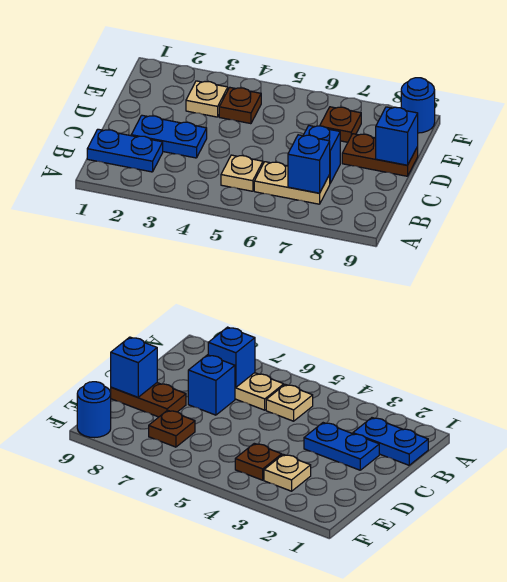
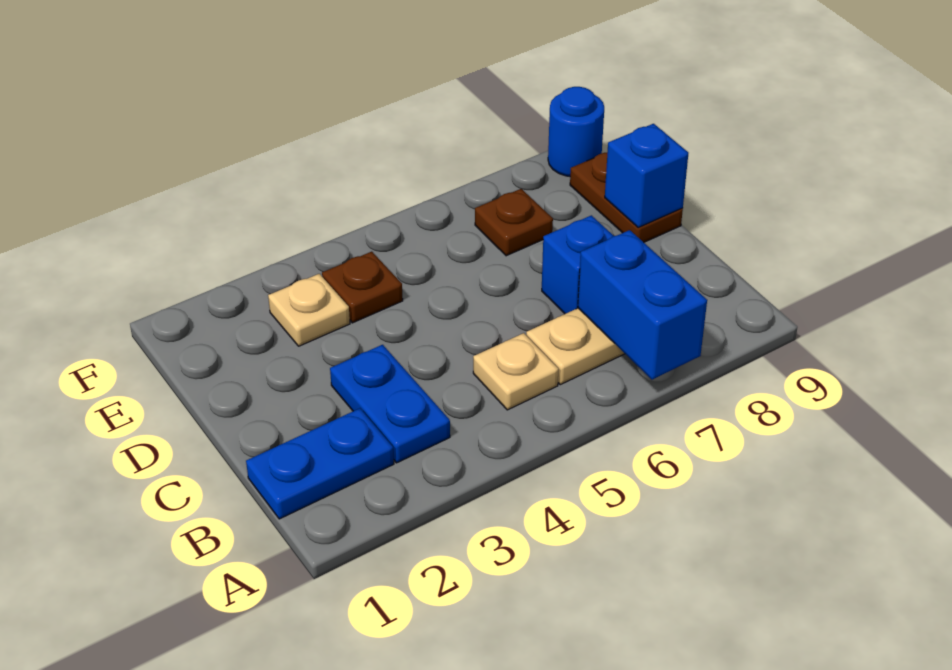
blue 1x1 brick [288,135,330,193] -> blue 1x2 brick [578,230,707,380]
blue 1x2 plate [131,115,207,158] -> blue 1x2 plate turned to [330,345,450,463]
brown 1x2 plate [342,134,418,176] -> brown 1x2 plate turned to [570,153,683,242]

